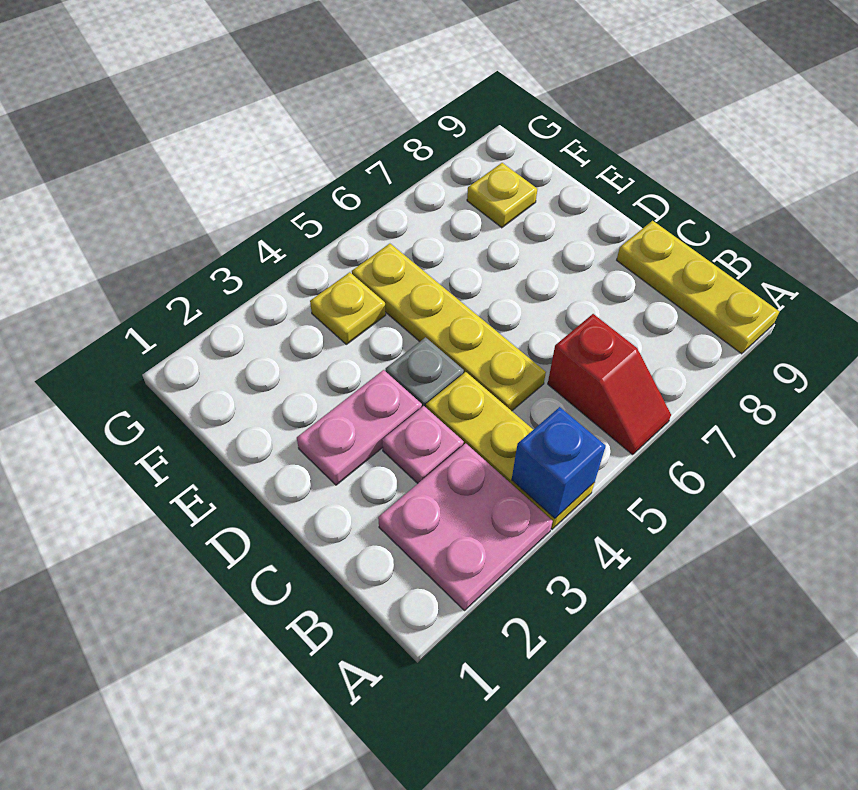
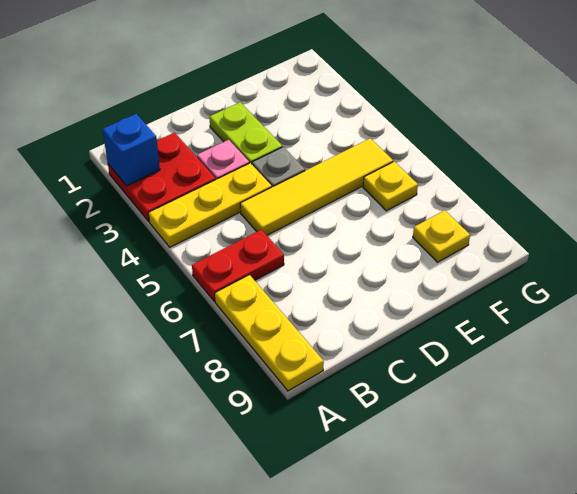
pink 2x2 plate [378,443,553,611] -> red 2x2 plate [108,133,216,222]
blue 1x1 brick [512,407,606,518] -> blue 1x1 brick moved to [102,114,160,186]
red 1x2 slope [548,314,671,455] -> red 1x2 plate [192,230,284,302]
yellow 1x3 plate [617,221,779,354] -> yellow 1x3 plate turned to [215,275,324,391]
yellow 1x4 plate [352,244,546,411] -> yellow 1x4 tile [240,138,393,235]
pink 1x2 plate [297,370,422,485] -> lime 1x2 plate [209,102,282,164]
yellow 1x1 plate [310,272,386,344] -> yellow 1x1 plate moved to [363,162,418,211]

